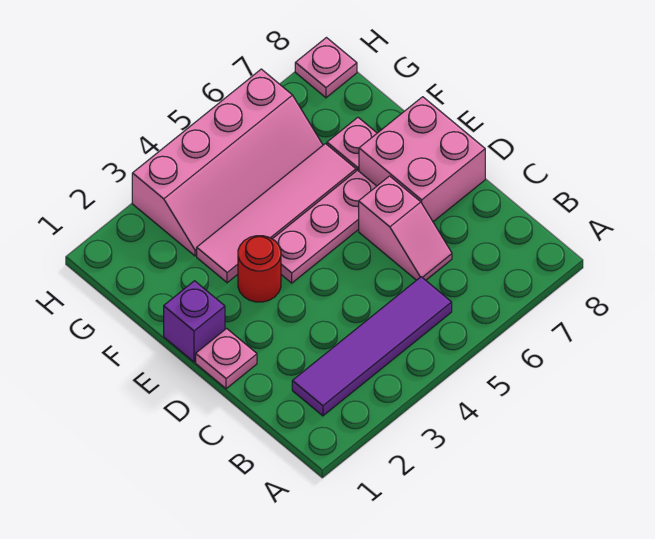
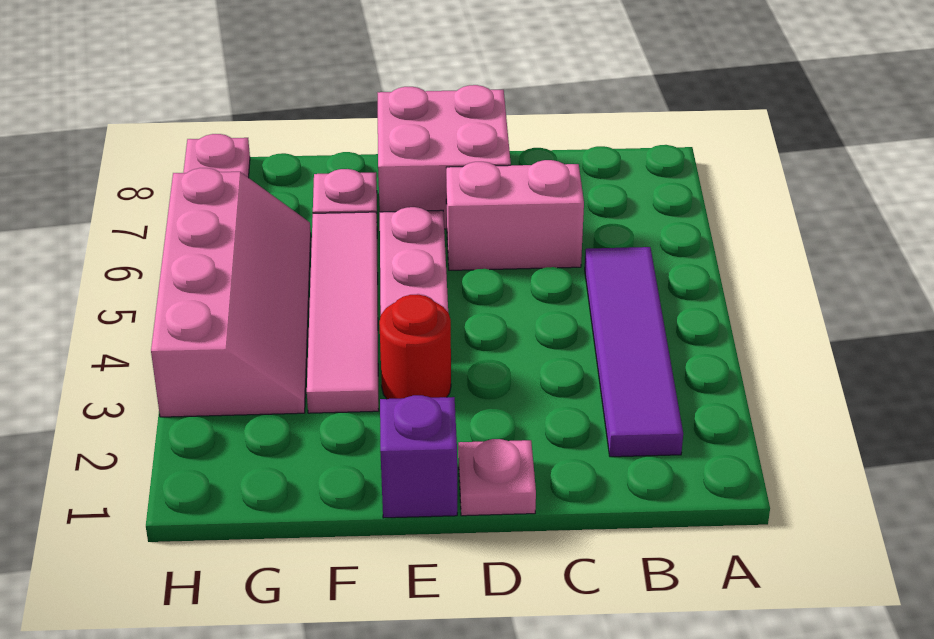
pink 1x2 slope [359,176,452,280] -> pink 1x2 brick [446,160,584,270]

